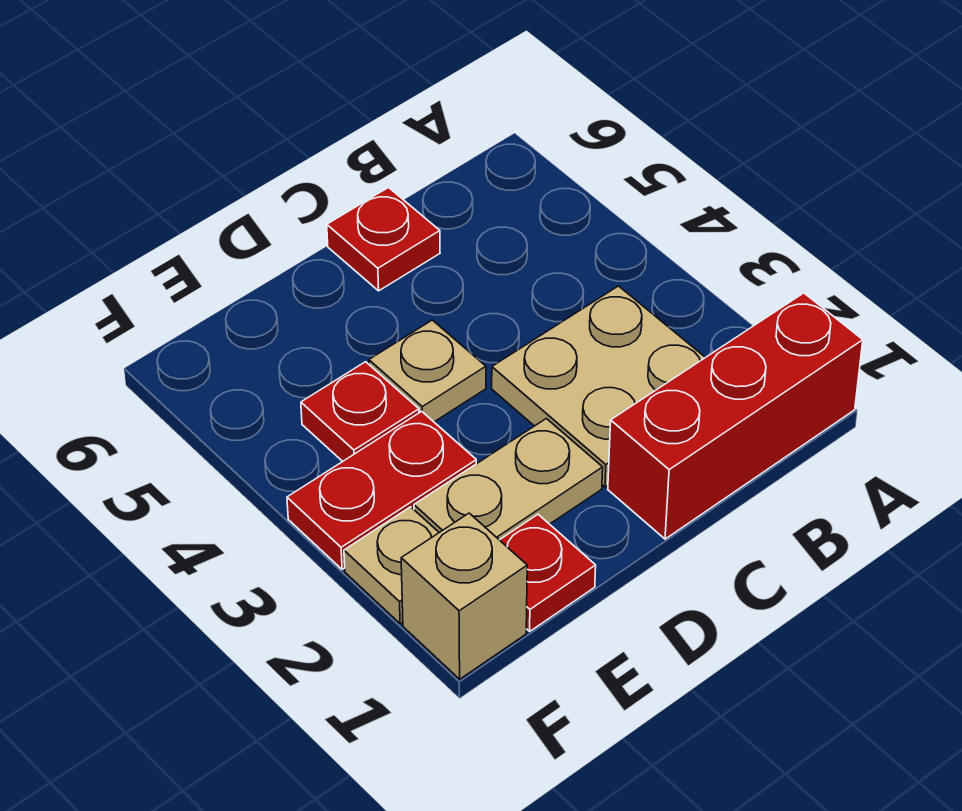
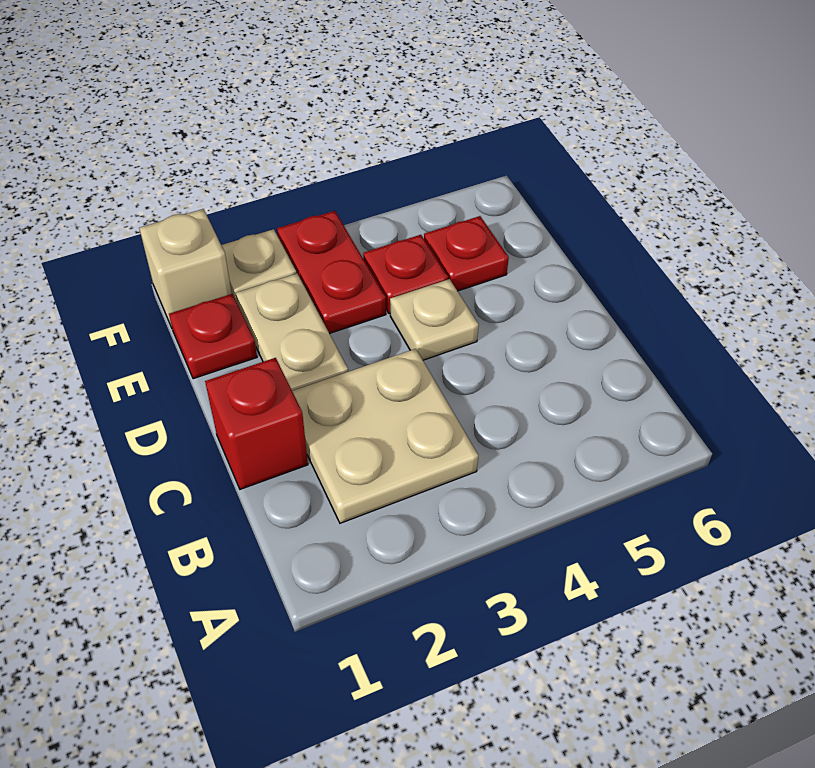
red 1x3 brick [608,293,863,539] -> red 1x1 brick [205,358,308,489]
red 1x1 plate [327,188,440,291] -> red 1x1 plate moved to [424,216,509,291]

